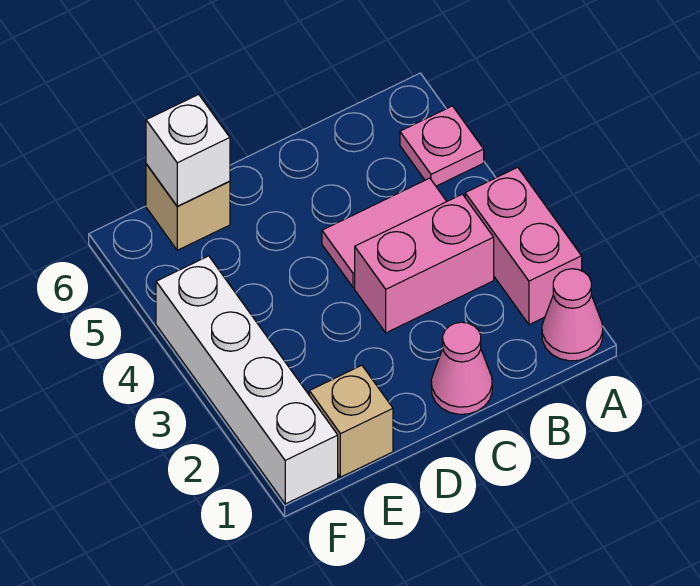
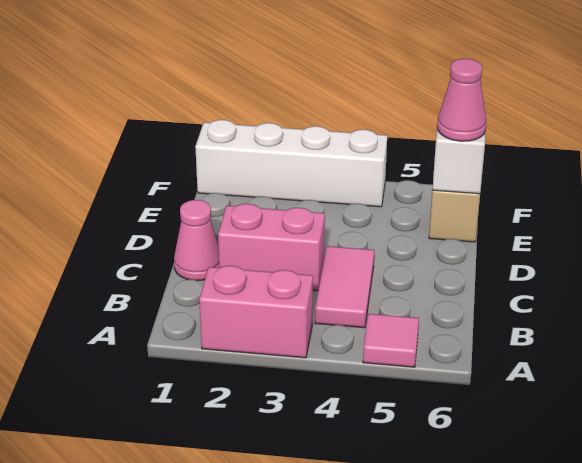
pink 1x1 cone [542,269,603,361] -> pink 1x1 cone moved to [437,59,486,141]
pink 1x1 plate [400,106,484,186] -> pink 1x1 tile [363,314,419,367]
pink 1x2 brick [355,194,494,333] -> pink 1x2 brick turned to [218,204,325,291]
tan 1x1 brick [309,365,393,477] -> none

